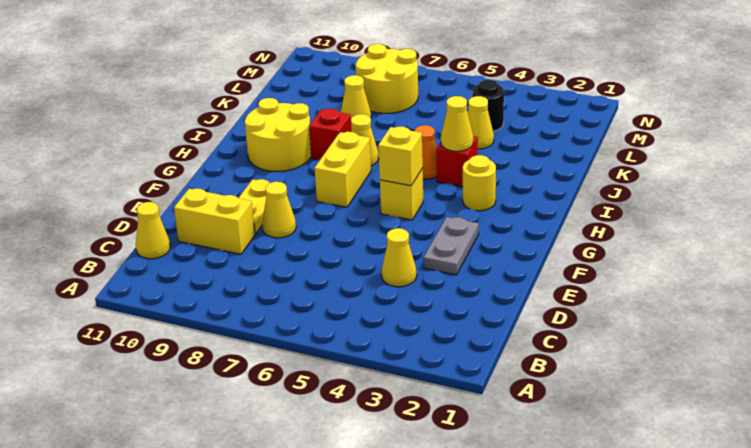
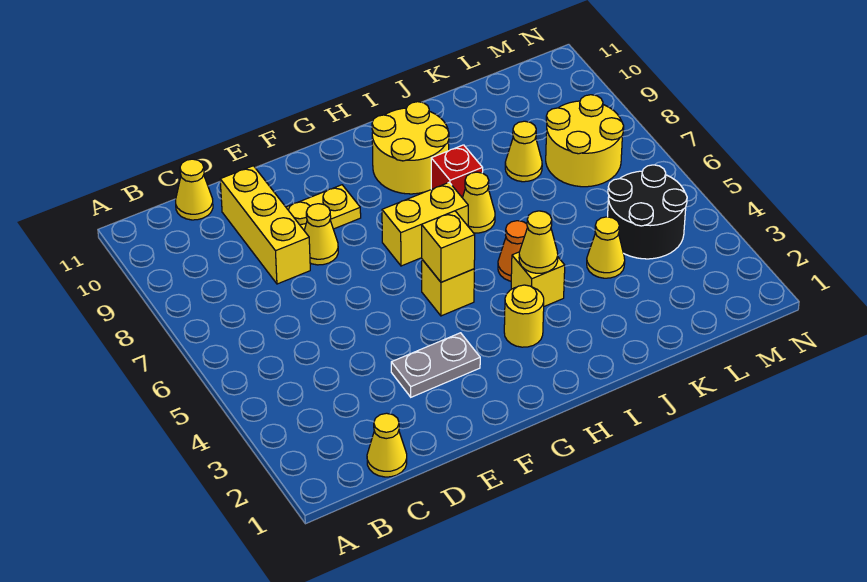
yellow 1x1 cone [382,228,417,287] -> yellow 1x1 cone moved to [367,413,407,477]
yellow 1x2 brick [174,189,255,254] -> yellow 1x3 brick [220,166,310,284]
red 1x1 brick [436,136,478,187] -> yellow 1x1 brick [511,252,565,306]
black 1x1 round brick [473,80,504,131] -> black 2x2 round brick [608,165,687,259]

